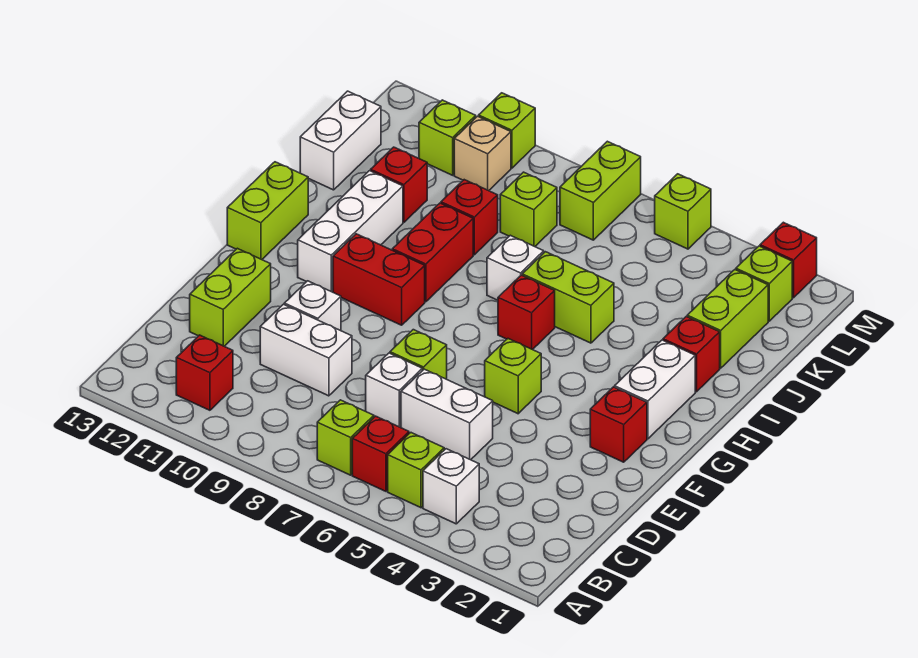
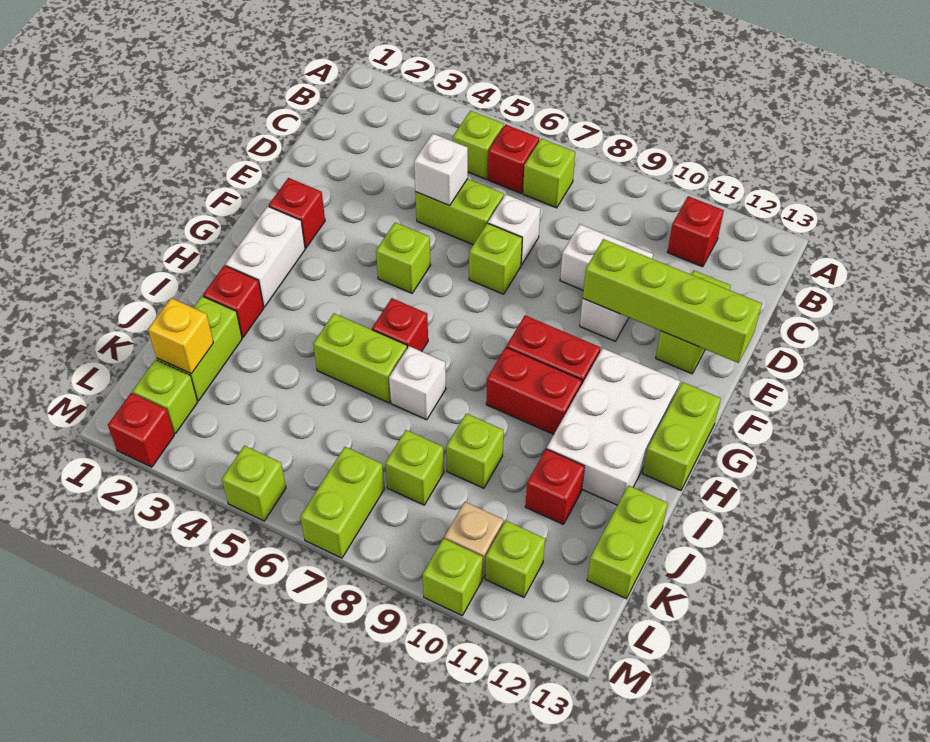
white 1x1 brick [423,449,479,524] -> white 1x1 brick moved to [414,134,468,206]
white 1x2 brick [401,369,493,460] -> lime 1x2 brick [415,179,504,245]
none -> lime 1x4 brick [583,239,762,363]
white 1x3 brick [298,171,403,292] -> white 2x3 brick [547,348,680,505]
red 1x2 brick [392,203,473,302] -> red 1x2 brick turned to [486,347,582,435]
red 1x1 brick [441,180,498,255] -> lime 1x1 brick [446,414,504,488]
white 1x2 brick [300,91,381,190] -> lime 1x2 brick [587,485,668,599]
none -> yellow 1x1 brick [148,298,214,374]

